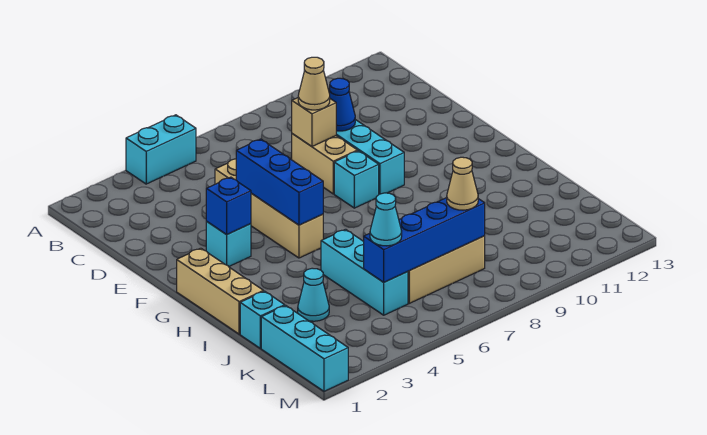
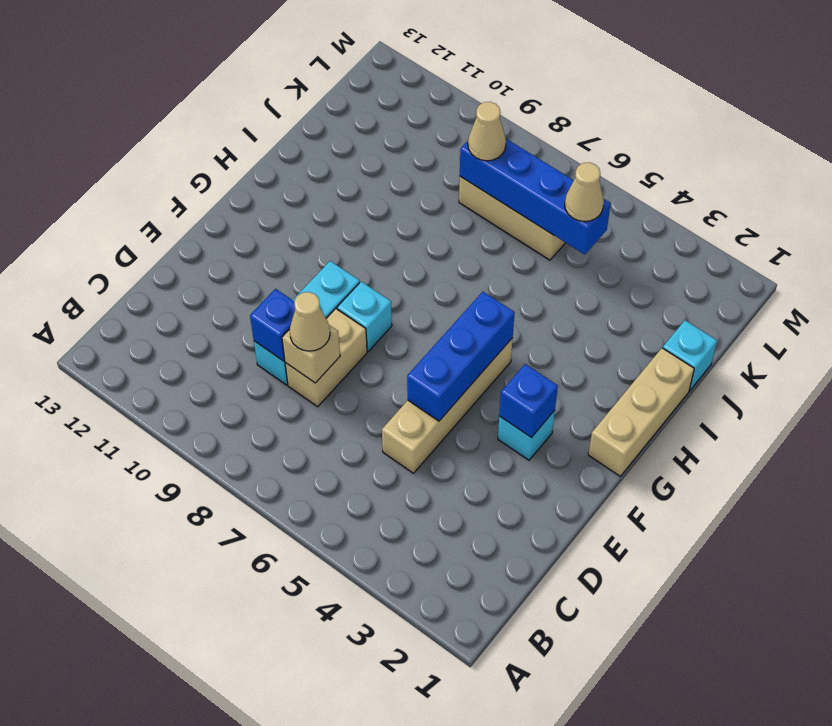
cyan 1x2 brick [126,115,196,184] -> none
blue 1x1 cone [330,78,355,131] -> blue 1x1 brick [250,289,295,361]
cyan 1x3 brick [321,229,408,315] -> none
cyan 1x1 cone [298,268,329,321] -> none
cyan 1x3 brick [261,305,348,391] -> none
cyan 1x1 cone [370,193,402,246] -> tan 1x1 cone [565,162,604,222]

